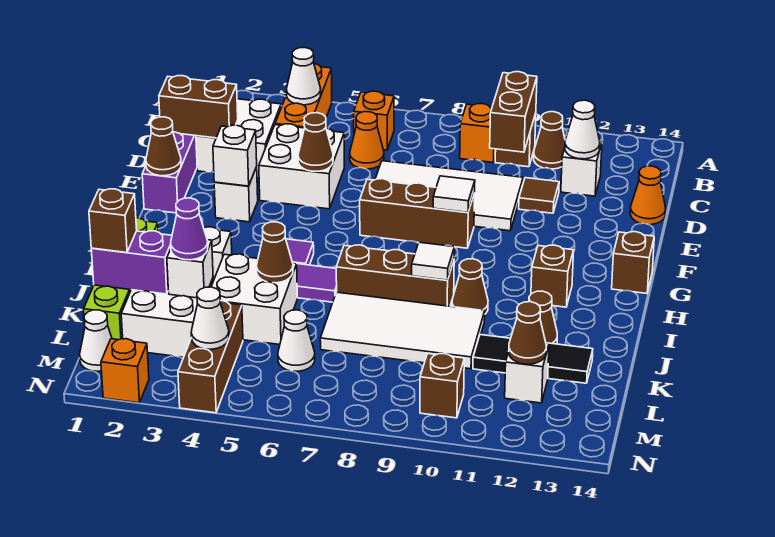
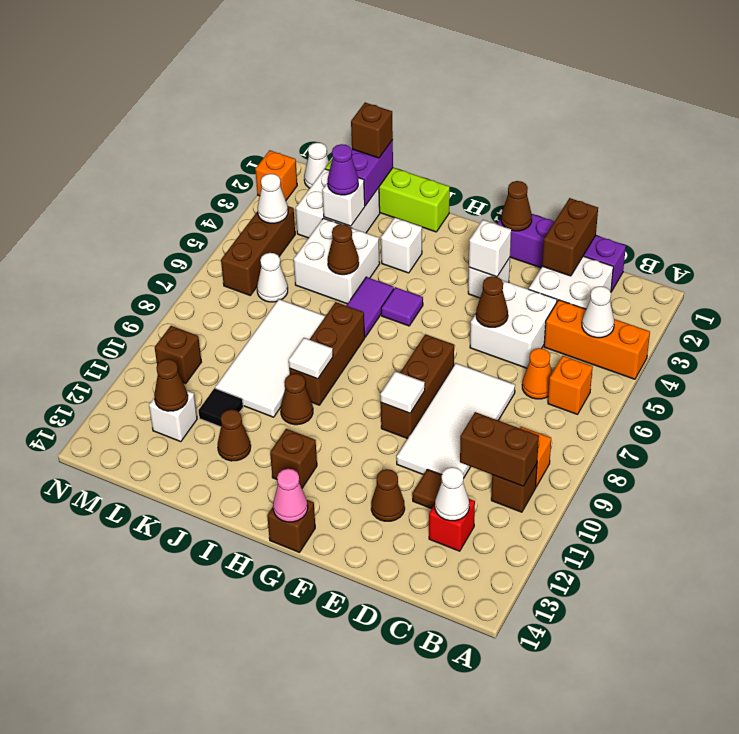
brown 1x1 cone [534,112,565,169] -> brown 1x1 cone moved to [371,469,405,521]
white 1x1 brick [561,141,602,196] -> red 1x1 brick [429,499,475,551]
orange 1x1 cone [630,166,666,225] -> none
none -> pink 1x1 cone [273,469,308,522]
black 1x3 tile [473,335,593,383] -> black 1x1 tile [198,388,243,427]
brown 1x3 brick [178,301,243,413] -> brown 1x3 brick turned to [221,206,295,295]

